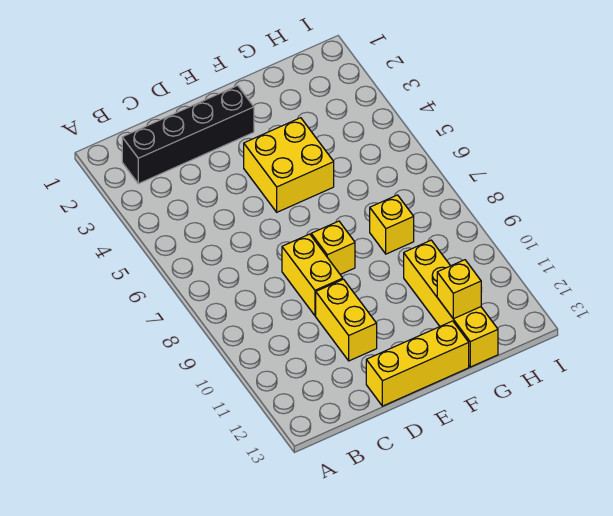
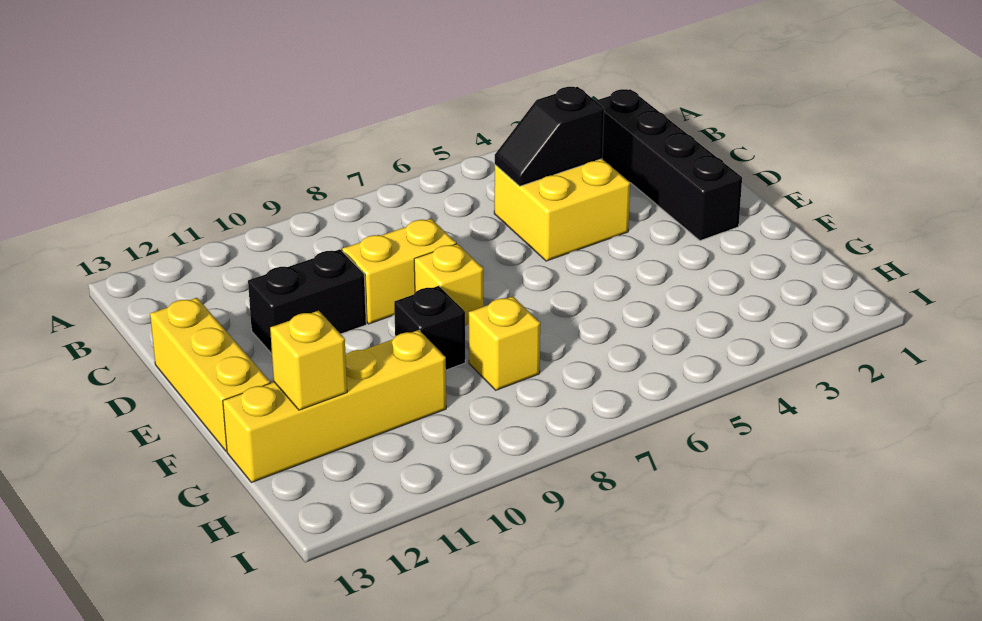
none -> black 1x2 slope [495,87,604,186]
yellow 1x2 brick [316,279,377,361] -> black 1x2 brick [248,249,366,354]
yellow 2x2 brick [244,118,334,212] -> yellow 2x2 brick moved to [494,159,630,261]
none -> black 1x1 brick [394,286,465,370]

